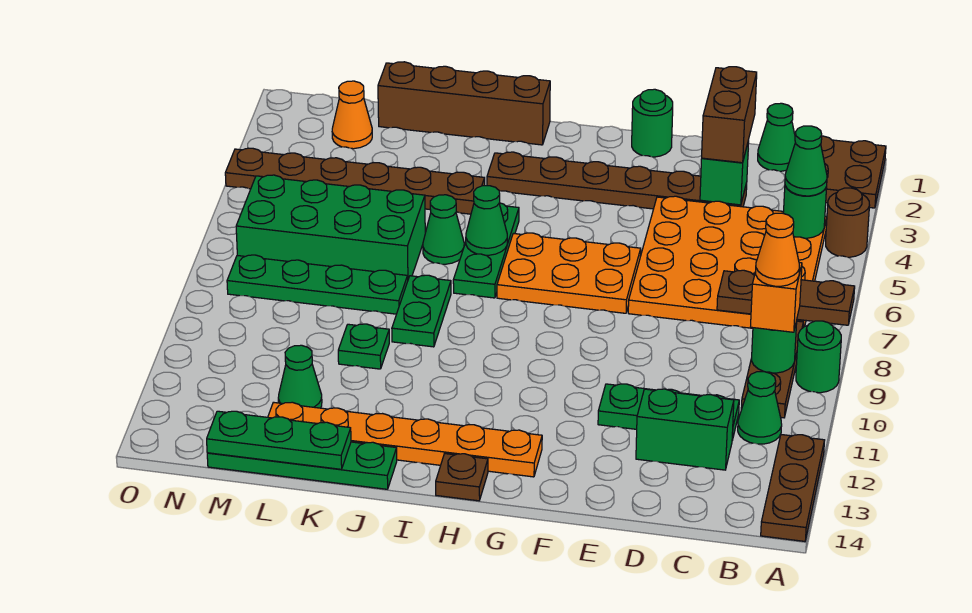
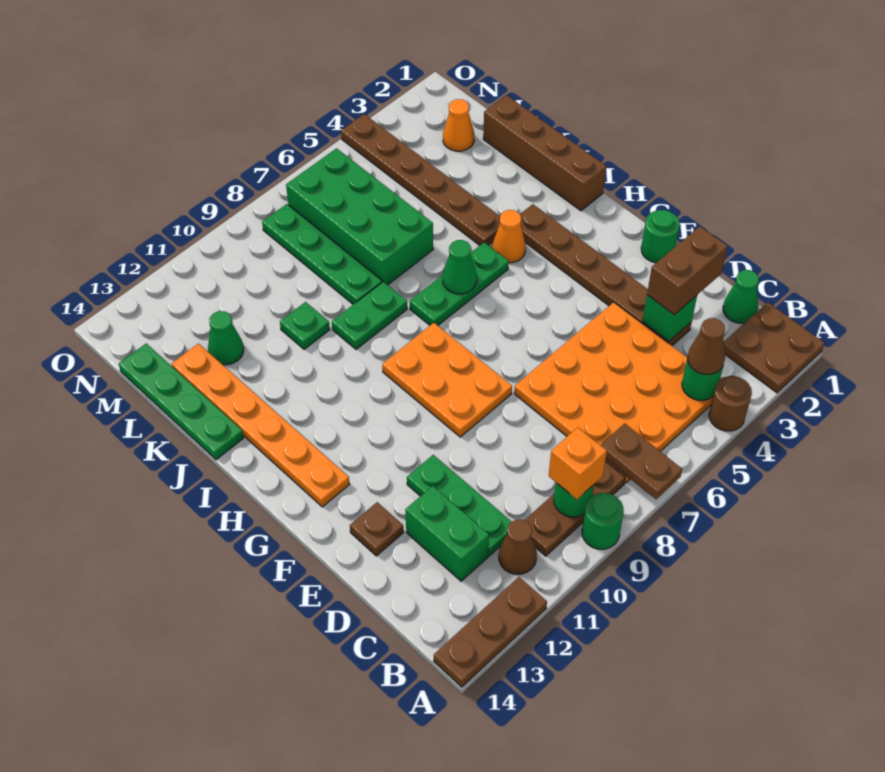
brown 1x3 plate [717,270,855,325] -> brown 1x2 plate [601,423,682,499]
green 1x1 cone [785,126,827,196] -> brown 1x1 cone [687,318,725,374]
orange 1x1 cone [756,213,799,286] -> orange 1x1 cone moved to [492,210,526,263]
green 1x1 cone [738,372,782,444] -> brown 1x1 cone [499,520,537,574]
orange 2x3 plate [497,233,641,313] -> orange 2x3 plate moved to [382,323,512,437]
brown 1x1 plate [436,454,488,501] -> brown 1x1 plate moved to [350,502,404,556]
green 1x1 cone [423,195,464,264] -> none
green 1x3 plate [207,411,351,469] -> none

